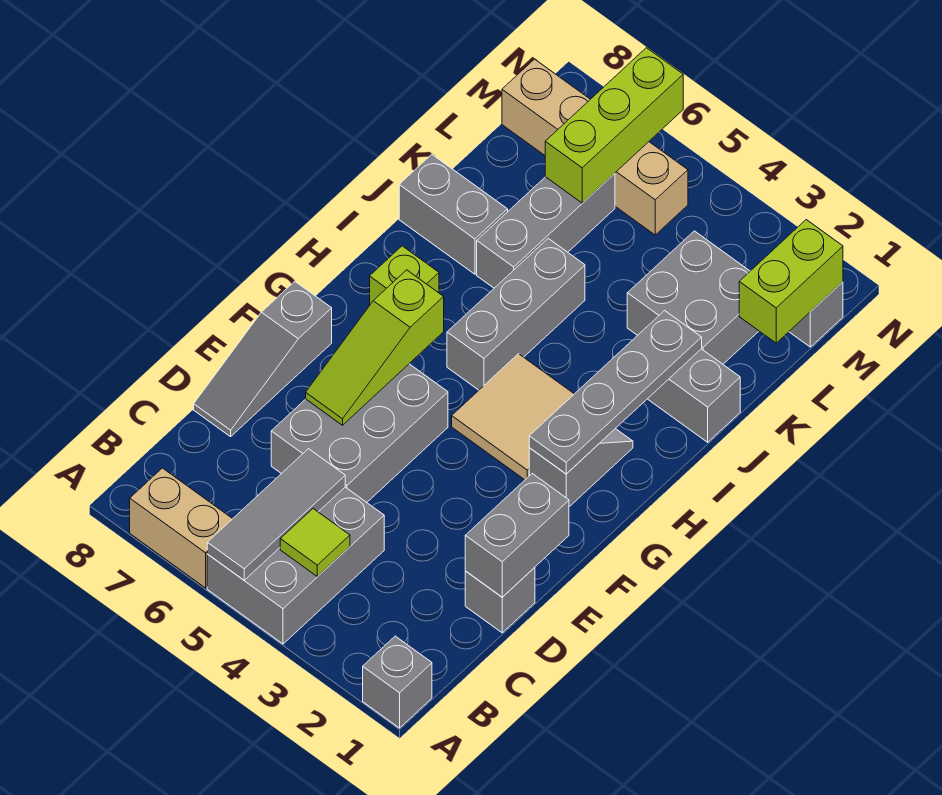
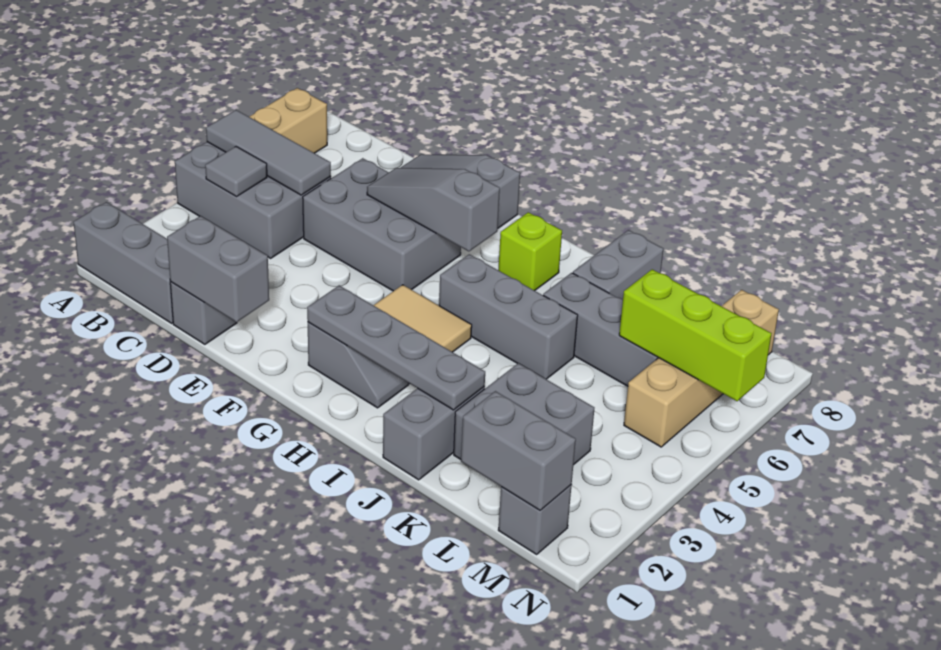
grey 1x1 brick [363,636,432,728] -> grey 1x3 brick [74,202,173,323]
lime 1x1 tile [280,509,350,577] -> grey 1x1 tile [205,147,267,196]
lime 1x3 slope [306,270,444,425] -> grey 1x3 slope [367,168,500,251]
lime 1x2 brick [739,220,843,343] -> grey 1x2 brick [461,391,576,510]

